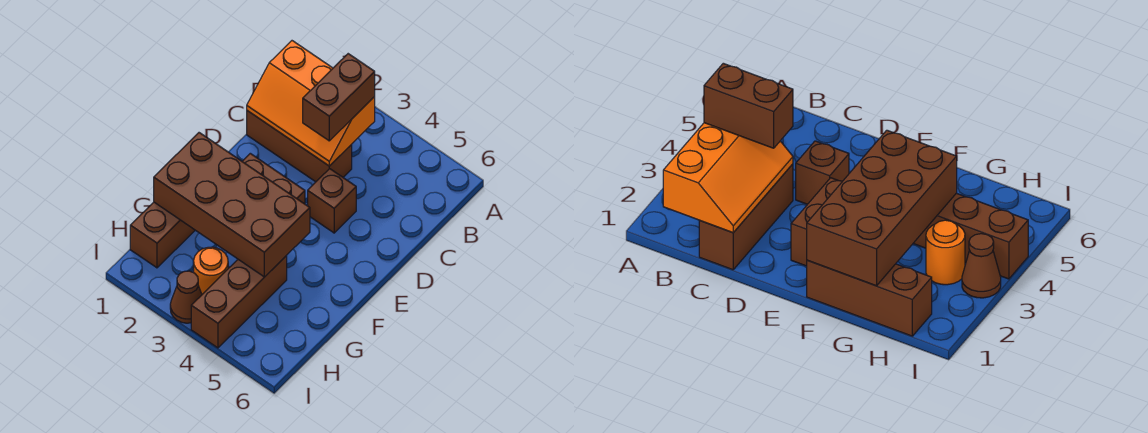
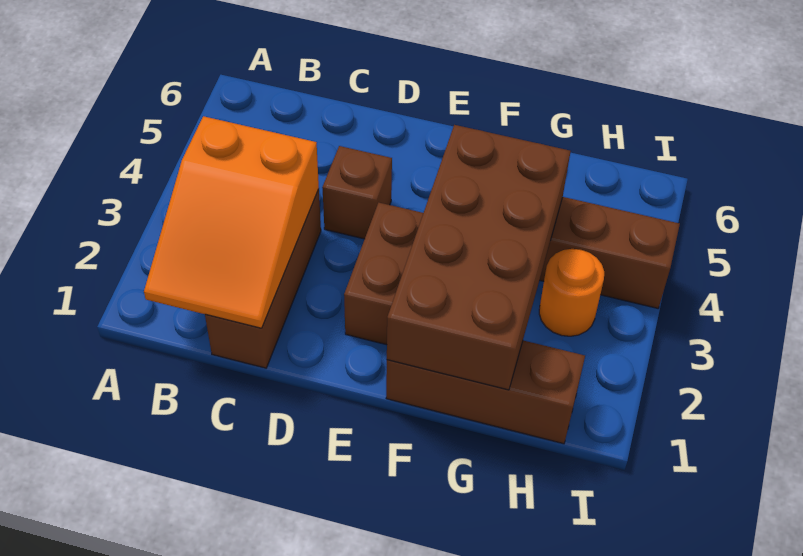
orange 2x3 slope [247,41,375,166] -> orange 2x3 slope turned to [144,116,319,328]
brown 1x2 brick [303,54,375,141] -> none
brown 1x1 cone [170,271,202,323] -> none

